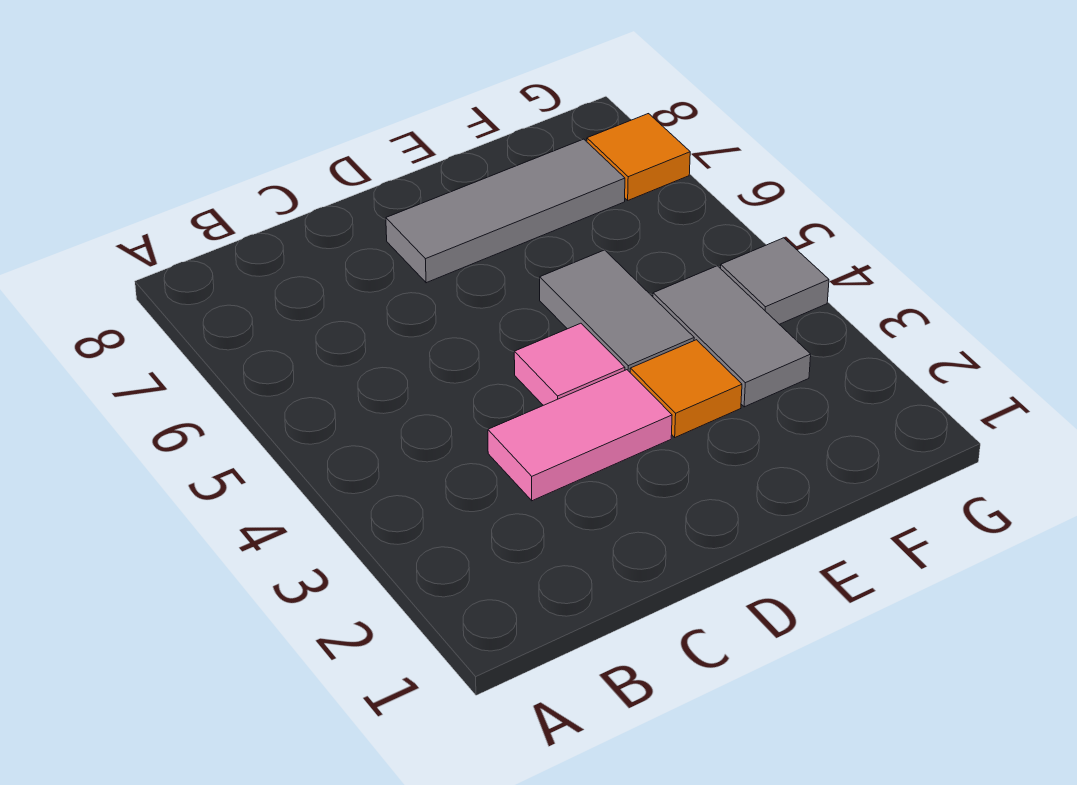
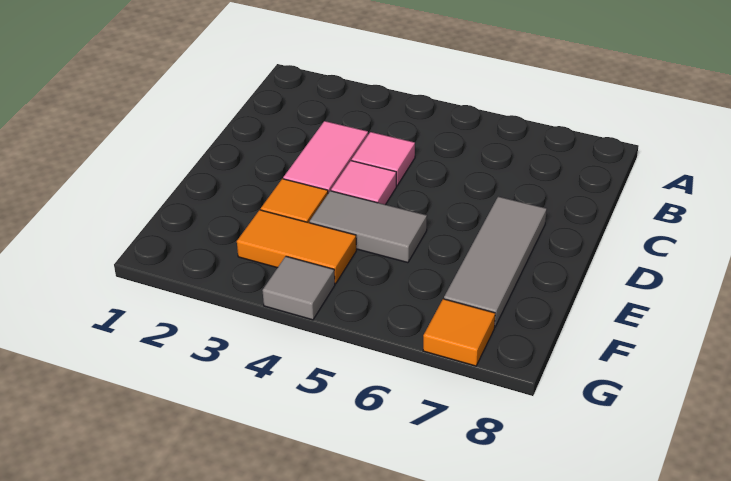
none -> pink 1x1 tile [352,132,415,186]
grey 1x2 tile [653,266,811,407] -> orange 1x2 tile [237,210,356,284]

